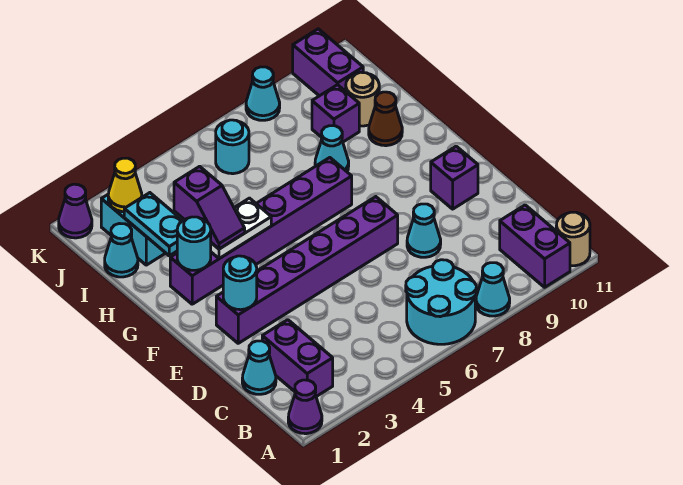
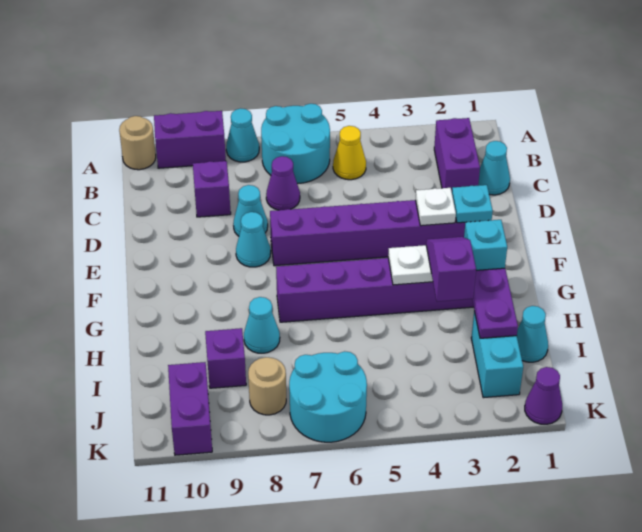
purple 1x1 cone [288,380,322,434] -> purple 1x1 cone moved to [266,156,300,210]
purple 1x2 brick [500,205,570,287] -> purple 1x2 brick turned to [154,111,226,168]
cyan 1x1 round brick [223,256,257,310] -> cyan 1x1 plate [452,185,493,223]
none -> white 1x1 plate [416,188,456,226]
purple 1x1 brick [431,146,478,209] -> purple 1x1 brick moved to [193,161,231,217]
cyan 1x1 round brick [177,217,211,270] -> cyan 1x1 brick [464,220,507,270]
cyan 1x2 plate [124,193,183,256] -> purple 1x2 plate [472,268,518,338]
brown 1x1 cone [369,92,402,146] -> none
tan 1x1 round brick [346,72,379,126] -> tan 1x1 round brick moved to [248,357,286,415]
yellow 1x1 cone [108,158,142,212] -> yellow 1x1 cone moved to [333,126,366,180]
cyan 1x1 round brick [216,120,249,174] -> cyan 2x2 round brick [289,351,367,442]
cyan 1x1 cone [246,67,280,120] -> cyan 1x1 cone moved to [236,212,271,267]

